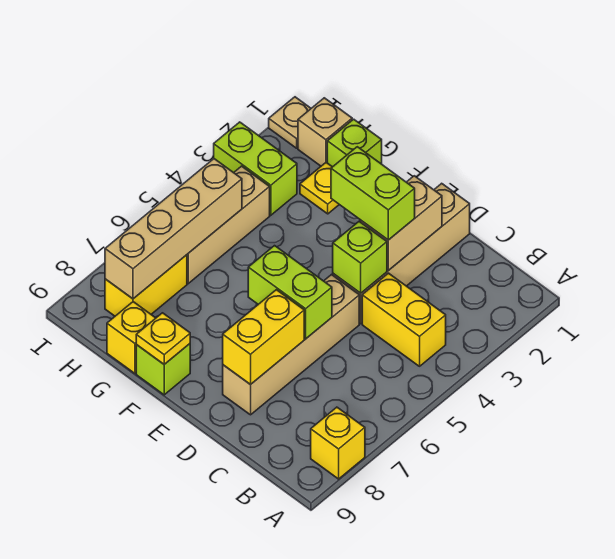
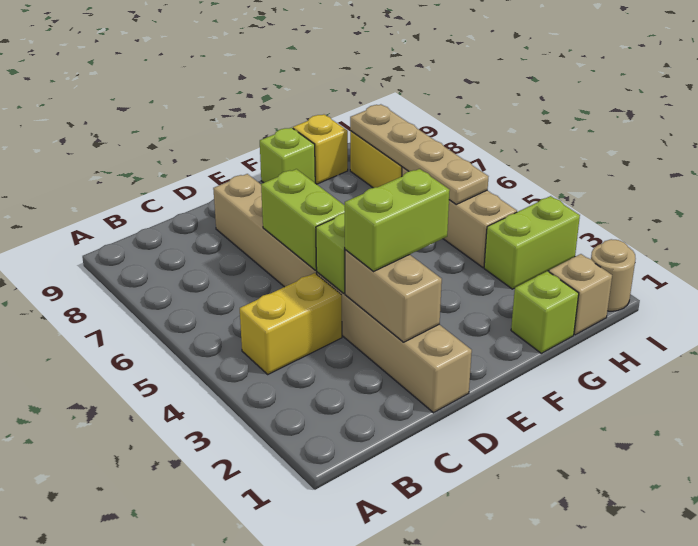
yellow 1x1 brick [311,407,365,479] -> none
lime 1x2 brick [248,246,332,339] -> lime 1x2 brick turned to [261,169,345,270]
yellow 1x2 brick [223,290,304,385] -> none
yellow 1x1 plate [136,313,190,364] -> none
yellow 1x1 plate [300,163,339,214] -> none
tan 1x4 brick [105,159,242,299] -> tan 1x4 plate [350,104,488,204]
tan 1x1 plate [269,97,311,148] -> tan 1x1 round brick [591,239,636,311]

